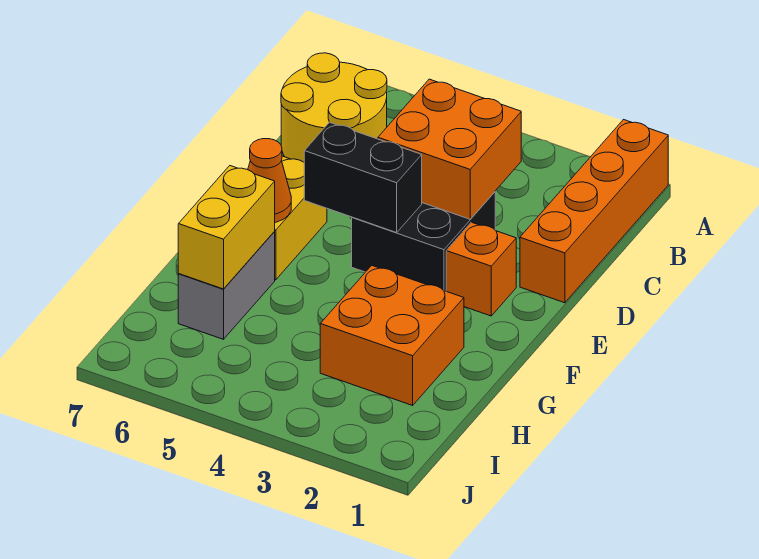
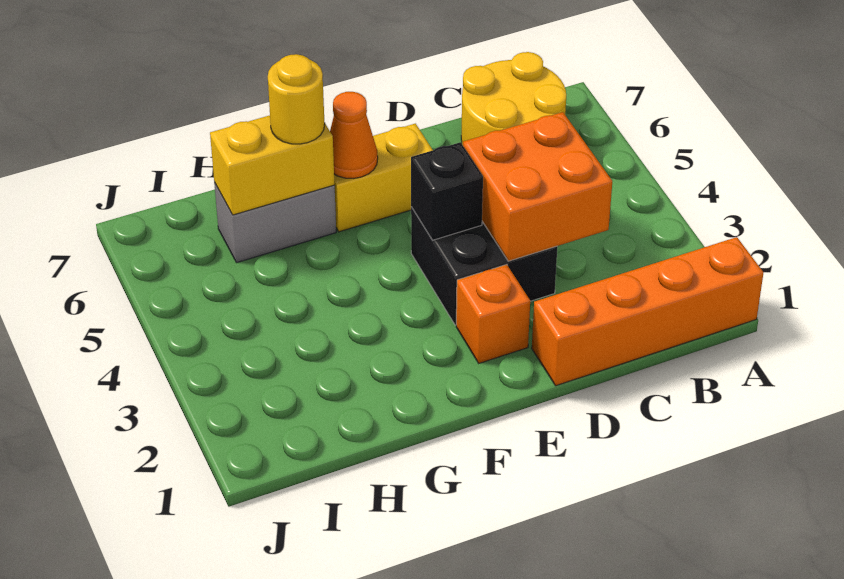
black 1x2 brick [304,122,422,233] -> black 1x1 brick [411,142,483,240]
orange 2x2 brick [320,265,464,405] -> none
none -> yellow 1x1 round brick [268,54,325,144]

